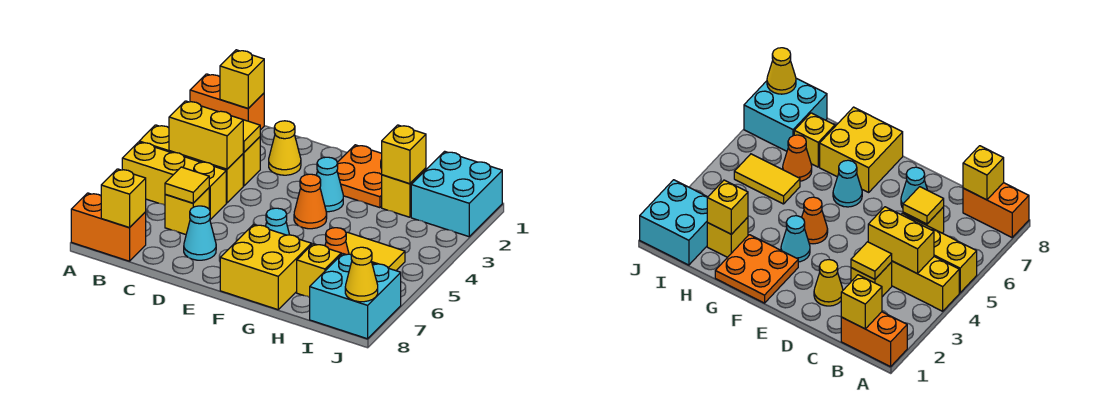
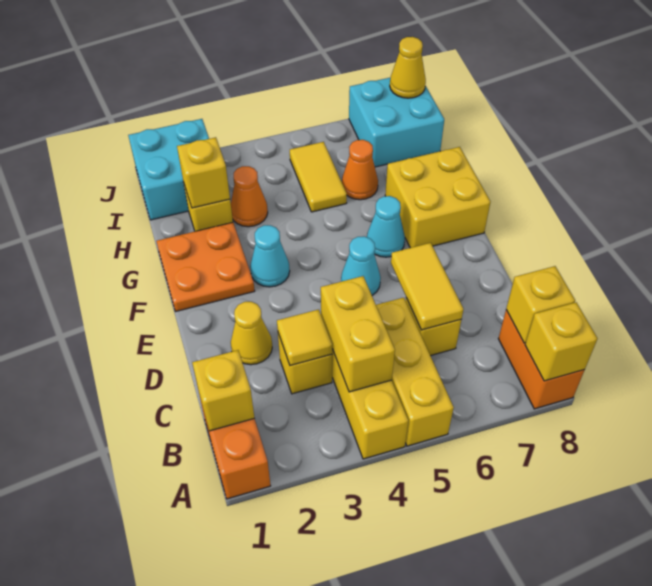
yellow 1x1 tile [165,167,209,203] -> yellow 1x2 tile [391,243,464,330]
cyan 1x1 cone [184,206,216,260] -> cyan 1x1 cone moved to [341,236,381,295]
orange 1x1 cone [294,174,327,229] -> orange 1x1 cone moved to [231,166,268,227]
yellow 1x1 brick [297,244,341,297] -> yellow 1x1 brick moved to [525,302,597,381]

